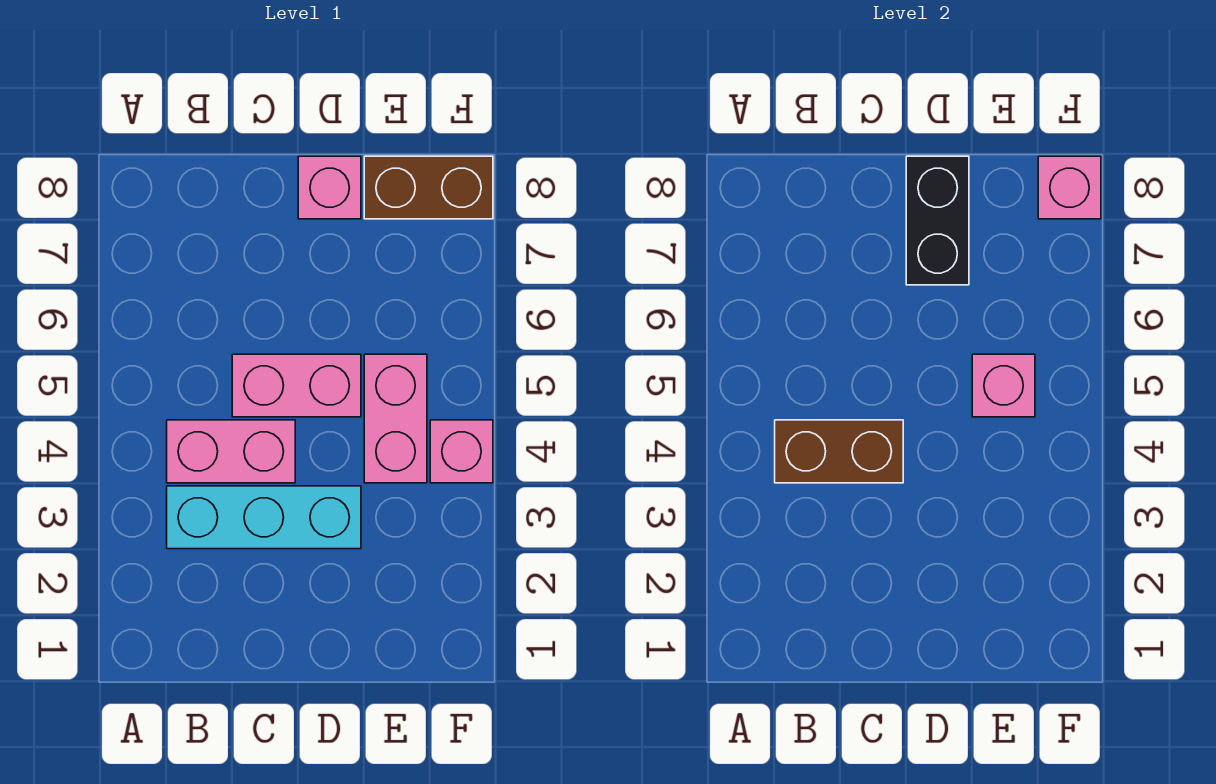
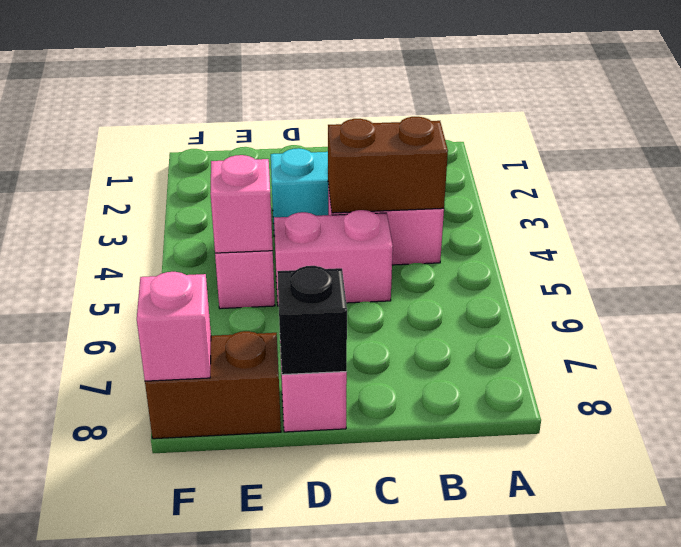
black 1x2 brick [906,156,969,285] -> black 1x1 brick [277,266,347,375]
pink 1x1 brick [430,420,493,483] -> none

